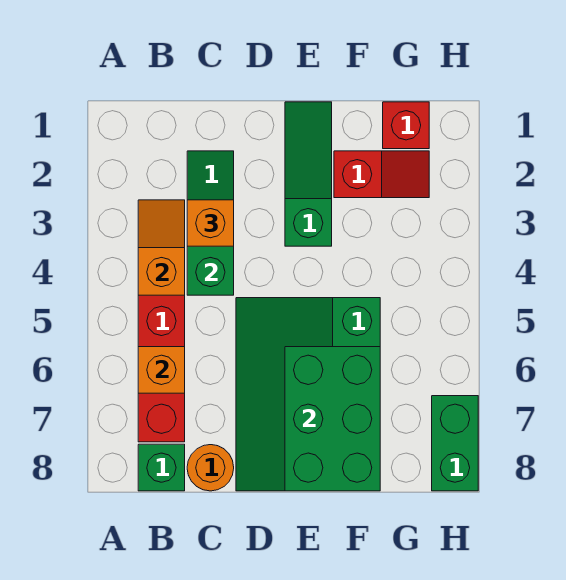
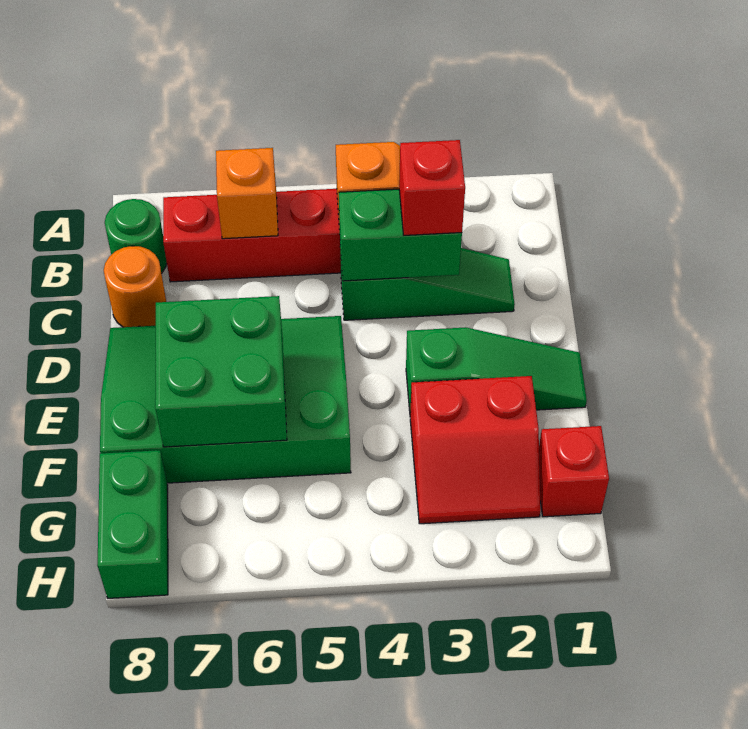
green 1x1 brick [138,444,185,491] -> green 1x1 round brick [105,199,167,274]
orange 1x1 brick [187,200,234,246] -> red 1x1 brick [399,140,465,235]
green 2x3 brick [285,347,380,491] -> green 2x2 brick [155,296,287,447]
red 1x2 slope [334,151,429,198] -> red 2x2 slope [410,376,541,524]
green 1x2 brick [432,396,478,491] -> green 1x2 brick turned to [97,450,168,598]

